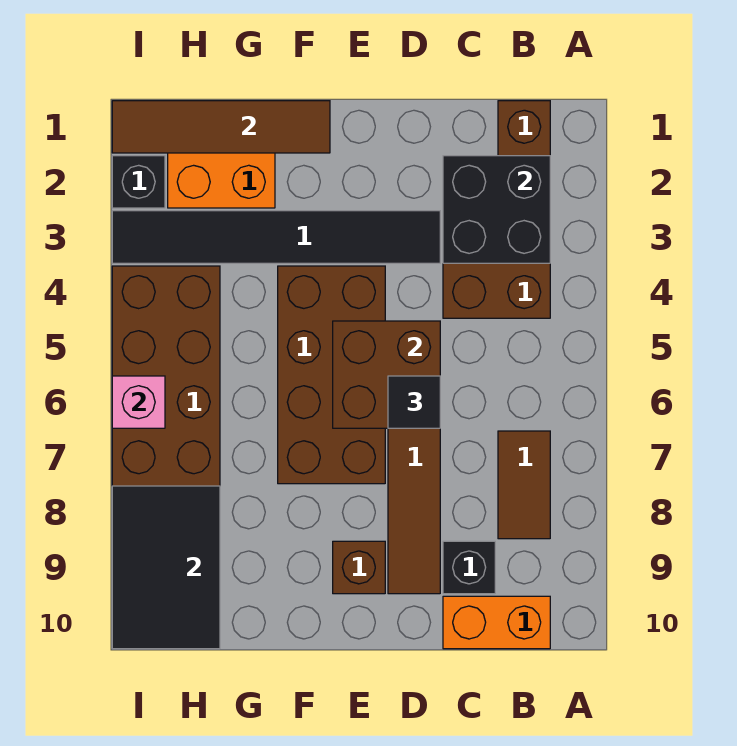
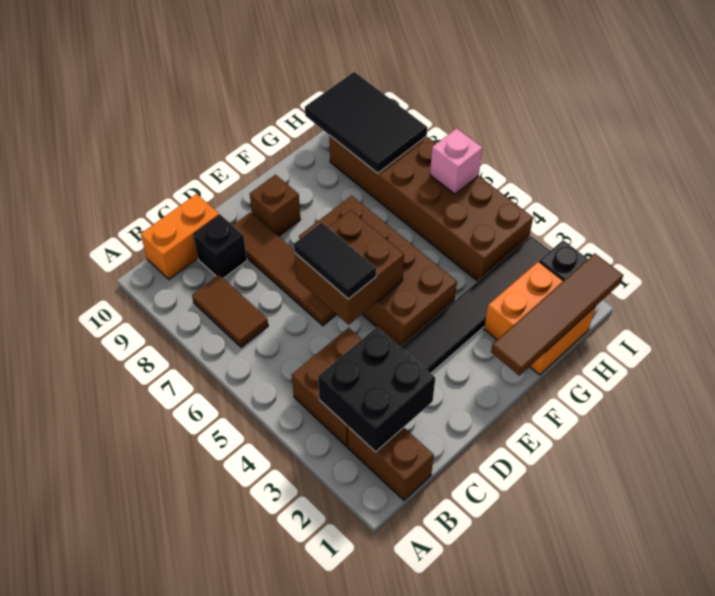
black 1x1 tile [388,376,440,428] -> black 1x2 tile [294,222,376,299]

